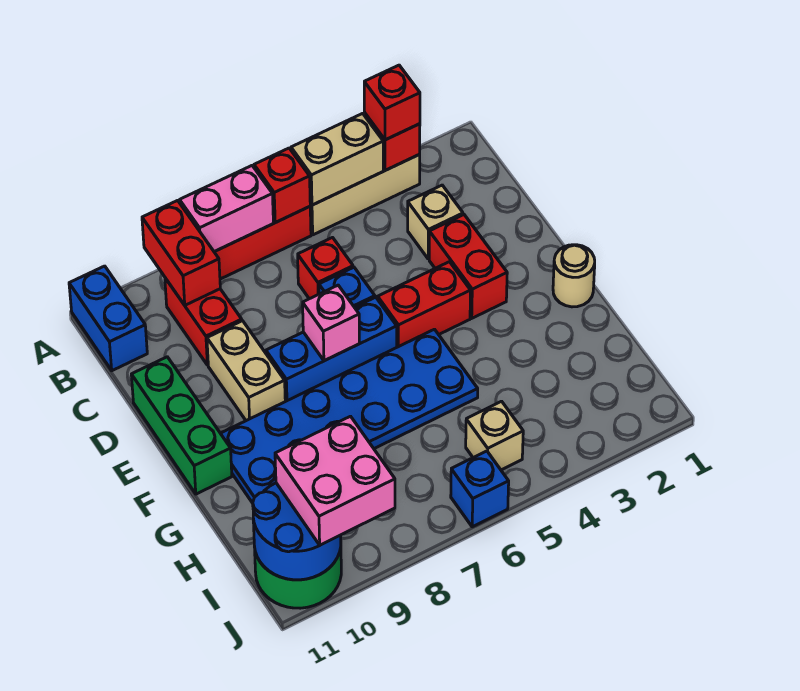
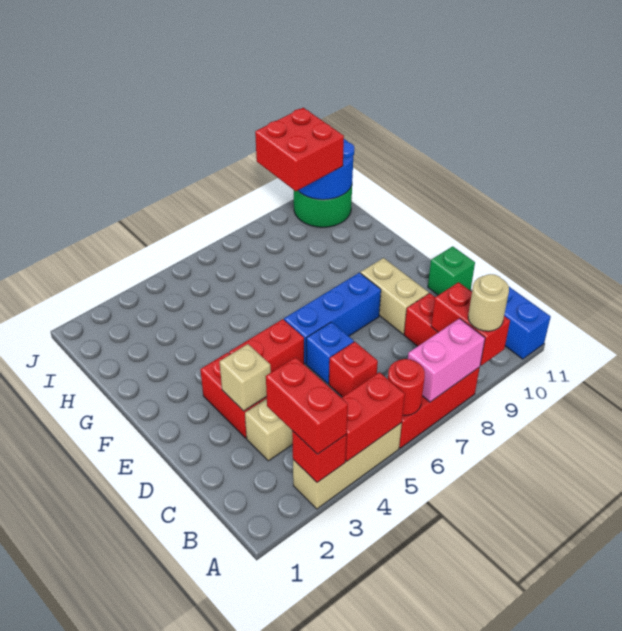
red 1x1 brick [364,65,420,140] -> red 1x2 brick [266,357,348,454]
tan 1x2 brick [291,113,383,205] -> red 1x2 brick [342,372,405,461]
red 1x1 brick [254,148,310,223] -> red 1x1 round brick [388,359,425,416]
green 1x3 brick [131,357,232,494] -> green 1x1 brick [428,246,475,295]
pink 1x1 brick [303,285,360,361] -> none
tan 1x1 round brick [553,245,595,307] -> tan 1x1 round brick moved to [468,274,509,331]
blue 2x6 plate [220,329,478,503] -> none
tan 1x1 brick [466,401,523,470] -> tan 1x1 brick moved to [220,344,271,411]
pink 2x2 brick [275,416,395,545] -> red 2x2 brick [255,108,344,191]
blue 1x1 brick [451,451,509,527] -> none

